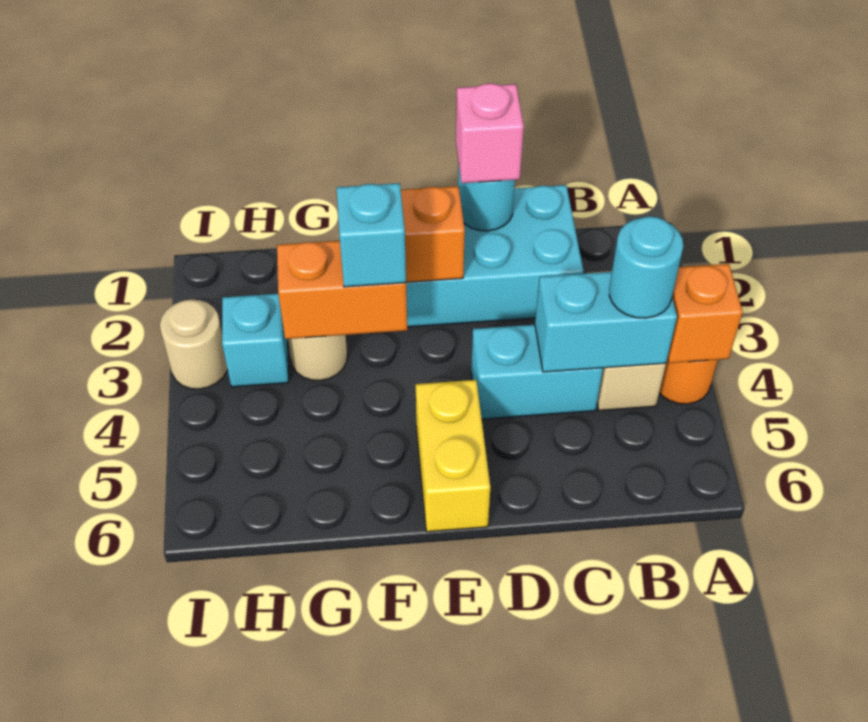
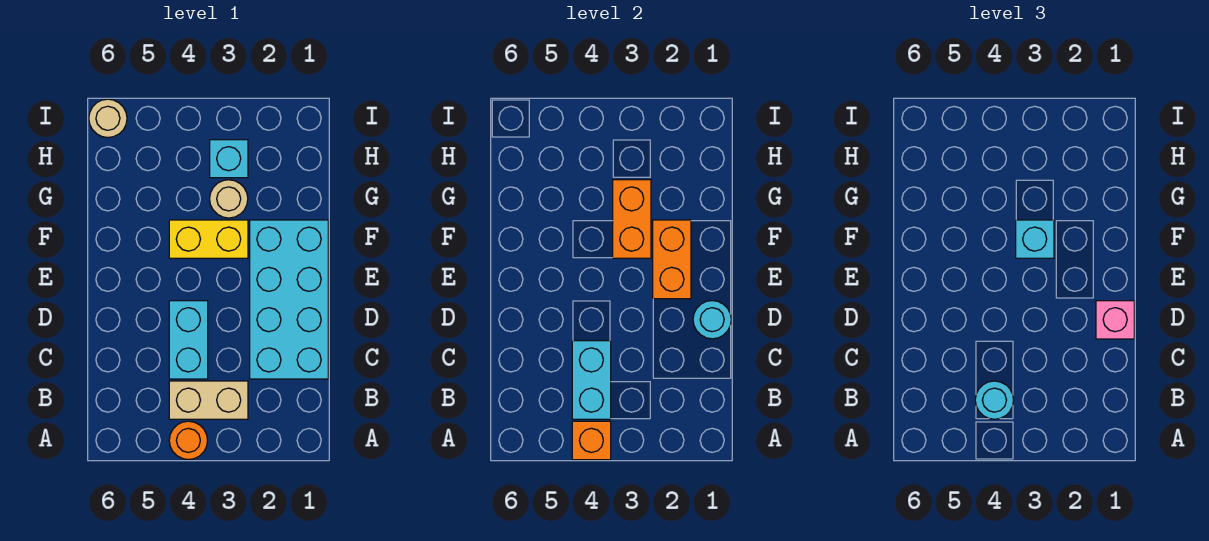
yellow 1x2 brick [416,380,490,532] -> yellow 1x2 brick moved to [169,220,248,258]
tan 1x1 round brick [160,300,227,389] -> tan 1x1 round brick moved to [89,99,127,138]

